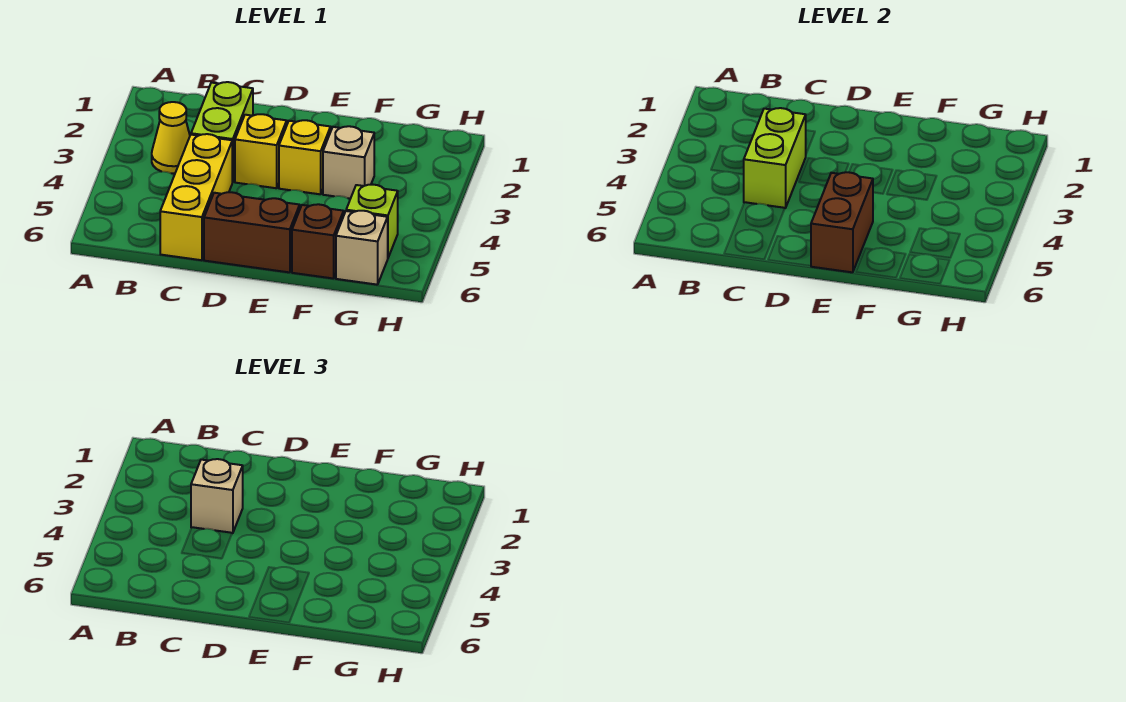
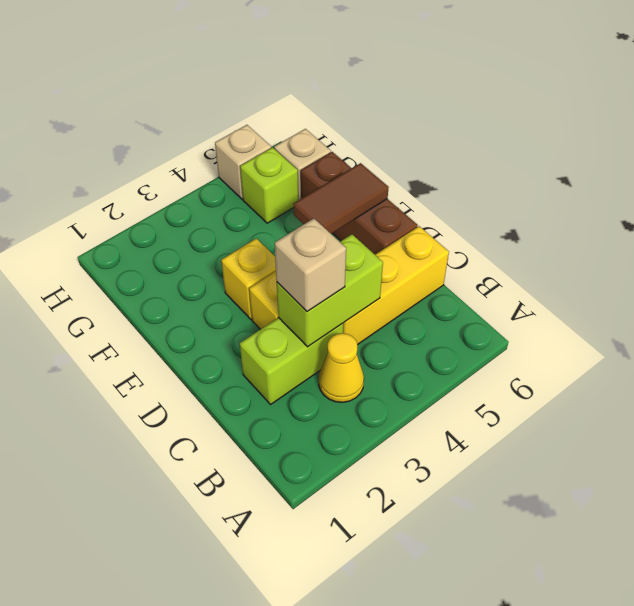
brown 1x2 brick [811,172,873,272] -> brown 1x2 tile [294,163,389,234]
tan 1x1 brick [323,126,374,199] -> tan 1x1 brick moved to [215,125,271,199]

